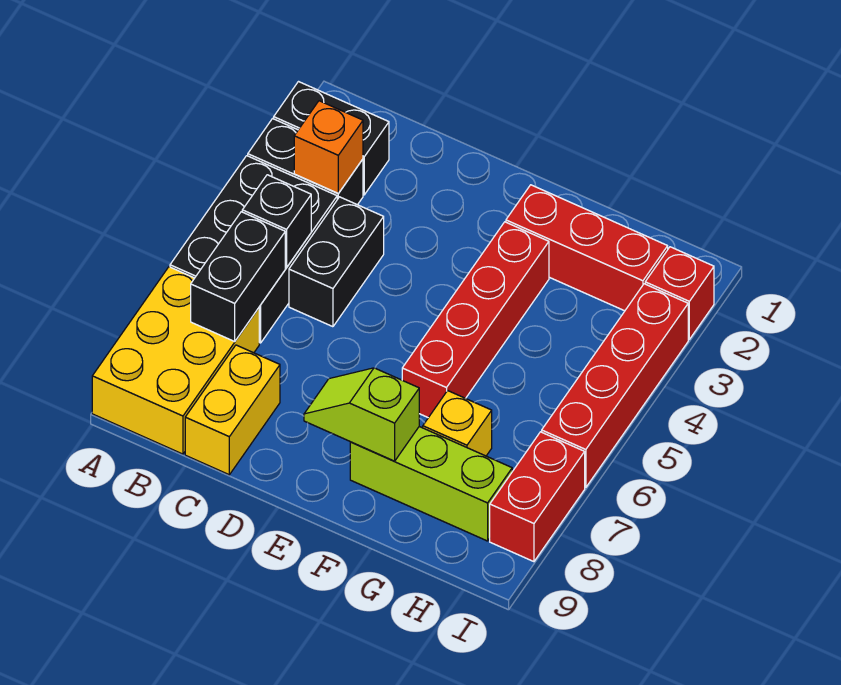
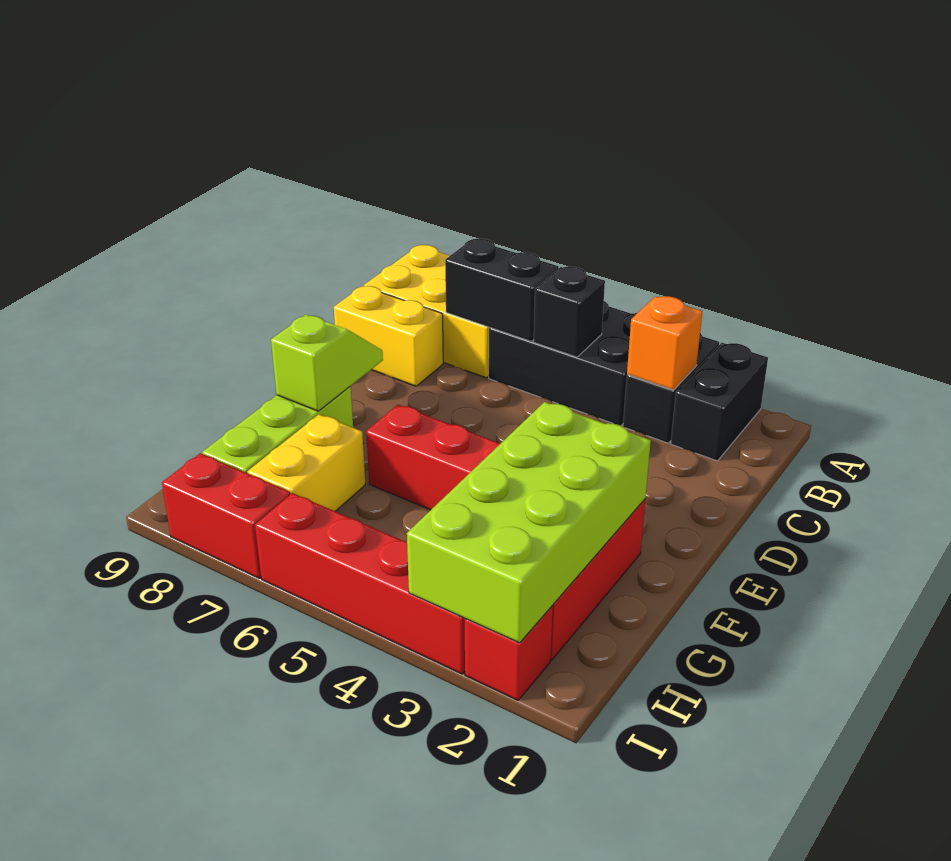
black 1x2 brick [289,197,384,327] -> none
none -> lime 2x4 brick [407,402,651,643]
yellow 1x1 brick [423,391,492,456] -> yellow 1x2 brick [247,414,365,511]

